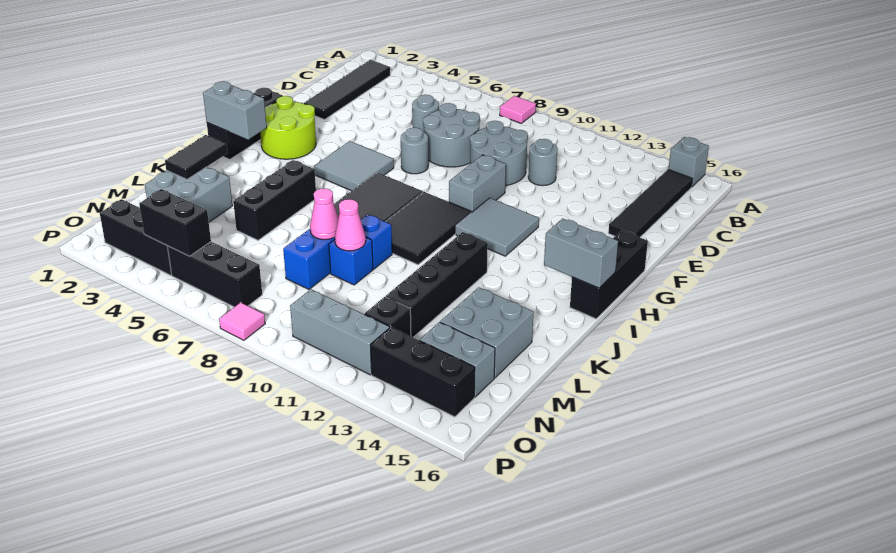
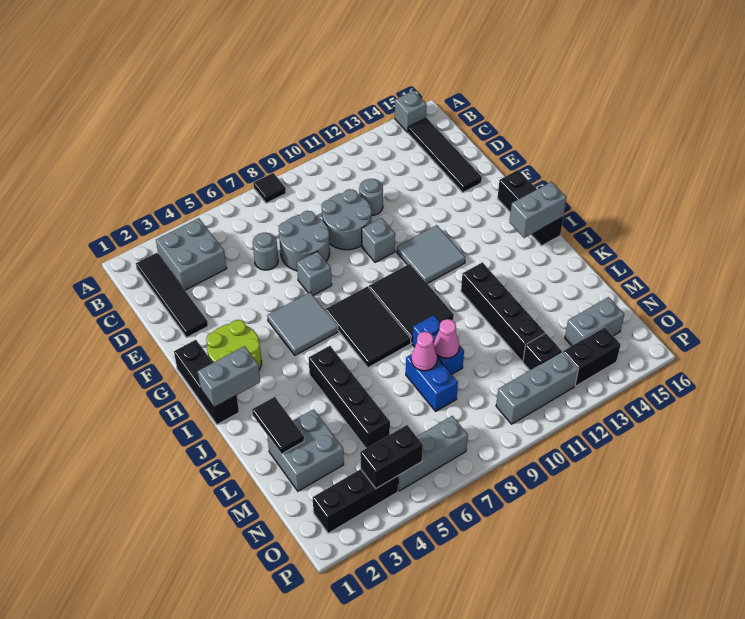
pink 1x1 tile [500,96,536,123] -> black 1x1 tile [254,173,286,203]
grey 1x1 round brick [401,128,428,174] -> grey 1x1 brick [297,251,332,295]
grey 1x2 brick [449,155,506,213] -> grey 1x1 brick [362,218,395,262]
black 1x3 brick [233,160,316,240] -> black 1x4 brick [309,346,390,448]
grey 2x2 brick [440,287,533,378] -> grey 2x2 brick moved to [156,218,227,290]
black 1x3 brick [167,242,262,307] -> grey 1x3 brick [398,416,468,491]
black 1x3 brick [370,327,475,417] -> black 1x2 brick [563,327,621,386]
pink 1x1 tile [219,302,265,340] -> none

